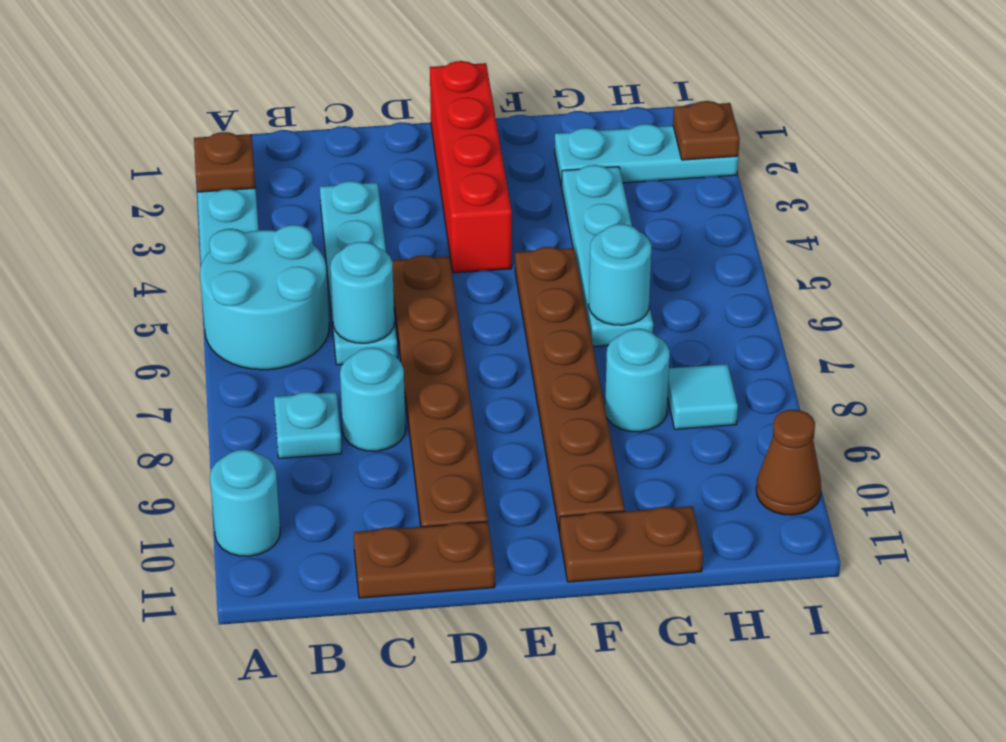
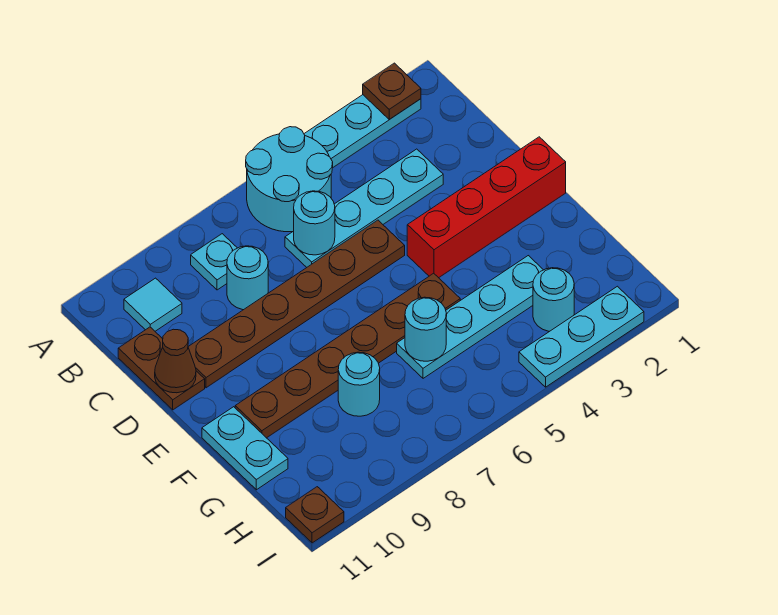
cyan 1x1 round brick [210,450,280,556] -> cyan 1x1 round brick moved to [533,268,574,331]
brown 1x2 plate [559,506,703,582] -> cyan 1x2 plate [202,407,288,490]
cyan 1x3 plate [555,124,738,187] -> cyan 1x3 plate turned to [519,286,644,387]
cyan 1x1 tile [668,364,738,429] -> cyan 1x1 tile moved to [124,278,182,331]
brown 1x1 plate [673,101,740,160] -> brown 1x1 plate moved to [286,487,344,543]
brown 1x1 cone [756,409,821,515] -> brown 1x1 cone moved to [155,329,196,393]

